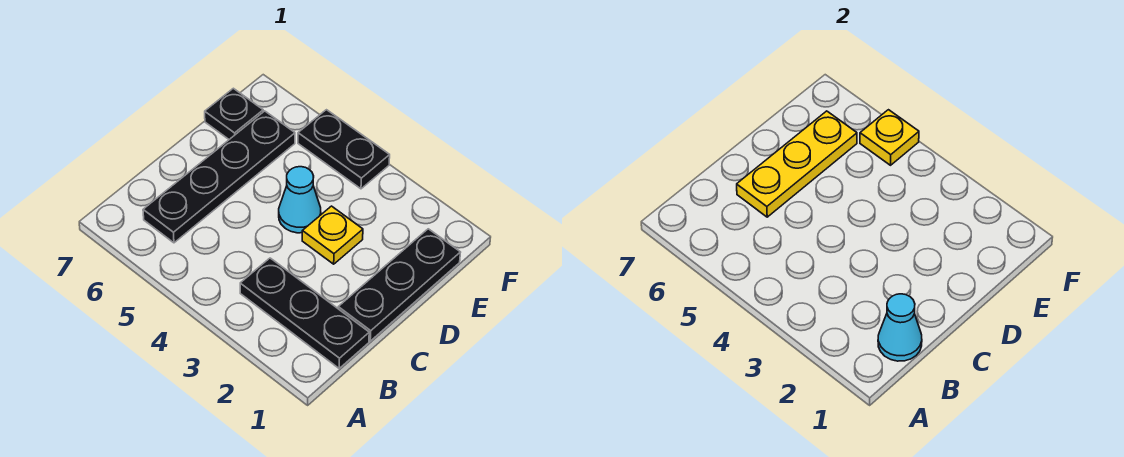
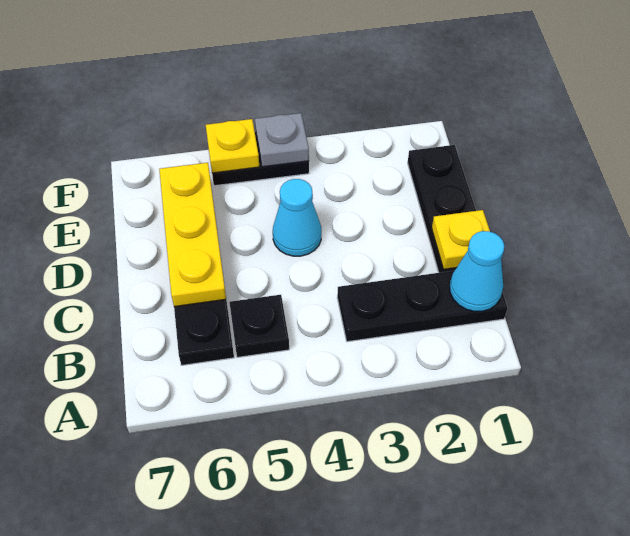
yellow 1x1 plate [302,206,363,264] -> yellow 1x1 plate moved to [432,210,490,269]
black 1x1 plate [205,88,263,139] -> black 1x1 plate moved to [229,295,289,357]
none -> grey 1x1 plate [255,113,309,167]

